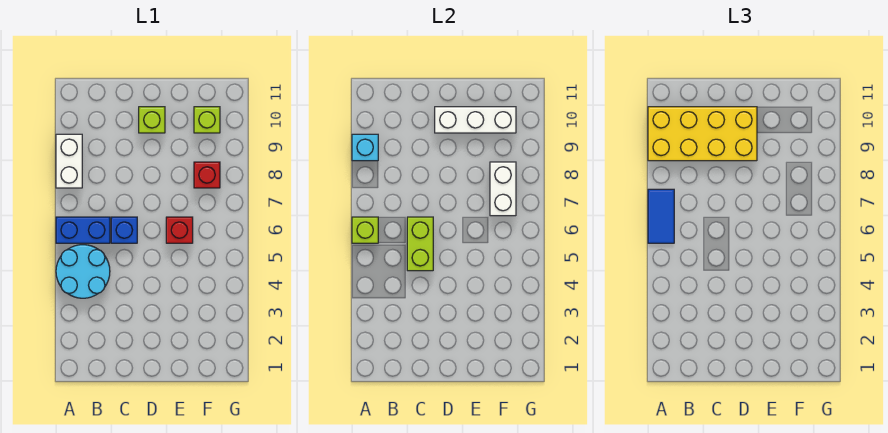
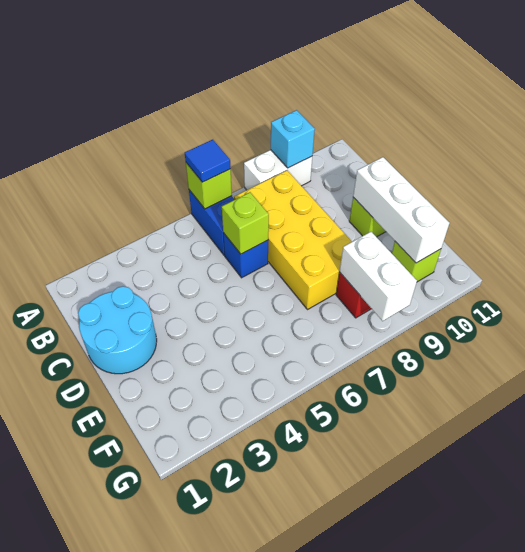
cyan 2x2 round brick [56,245,110,298] -> cyan 2x2 round brick moved to [78,286,157,374]
blue 1x2 tile [648,189,674,243] -> blue 1x1 tile [185,140,231,182]
yellow 2x4 brick [648,107,757,161] -> yellow 2x4 brick moved to [234,170,352,310]
lime 1x2 brick [407,217,433,271] -> lime 1x1 brick [222,192,269,254]
red 1x1 brick [166,217,193,243] -> none
white 1x2 brick [490,162,516,216] -> white 1x2 brick turned to [340,232,417,321]

